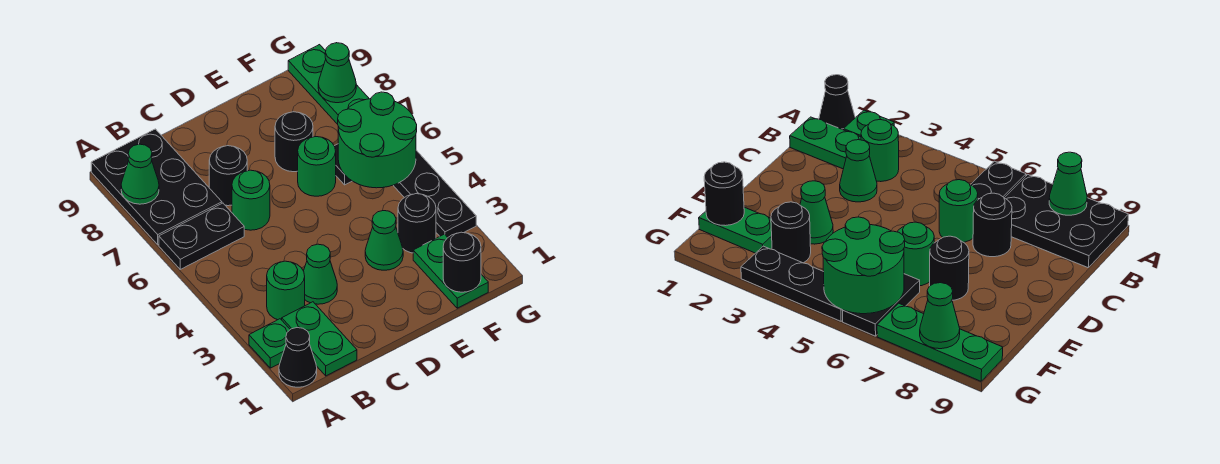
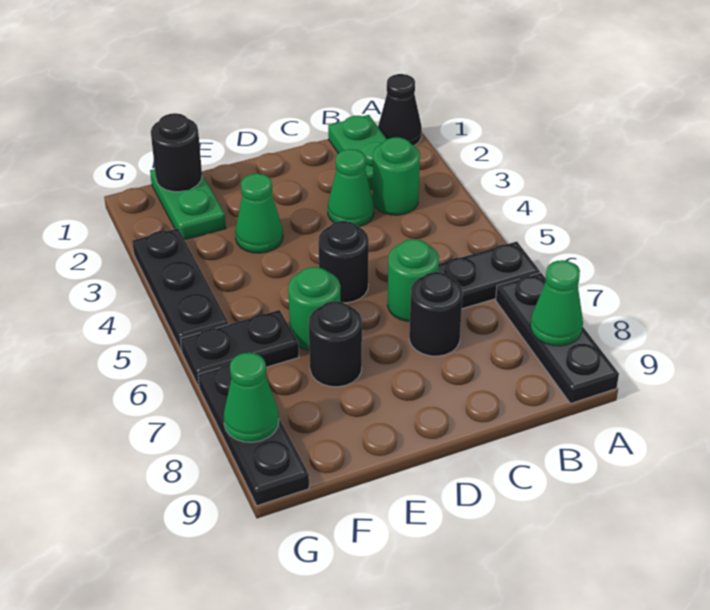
green 1x1 plate [249,319,290,368] -> none
black 2x3 plate [91,129,222,245] -> black 1x3 plate [496,273,619,404]
black 1x1 round brick [398,194,436,253] -> black 1x1 round brick moved to [318,221,369,303]
green 2x2 round brick [338,92,417,188] -> none
green 1x3 plate [288,45,369,124] -> black 1x3 plate [198,364,309,506]

